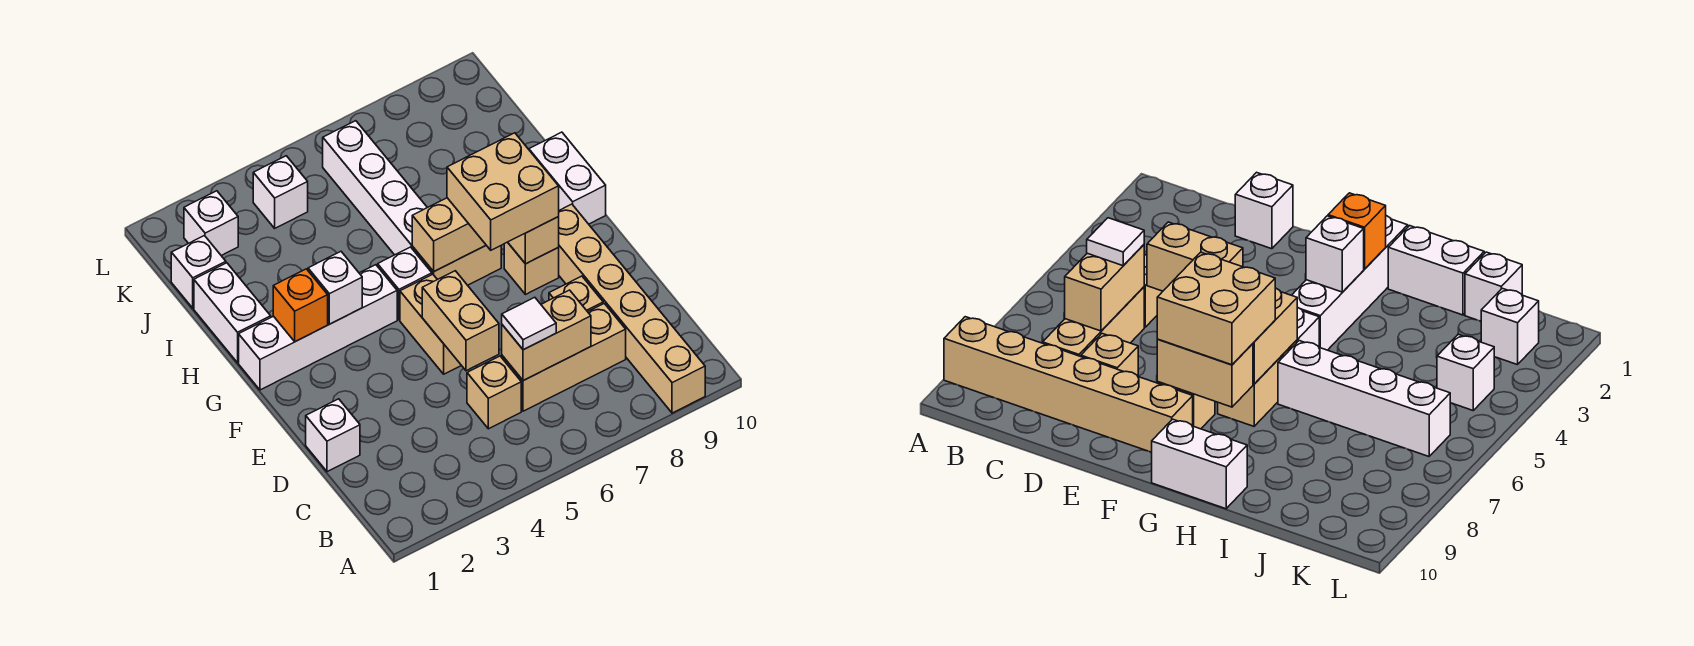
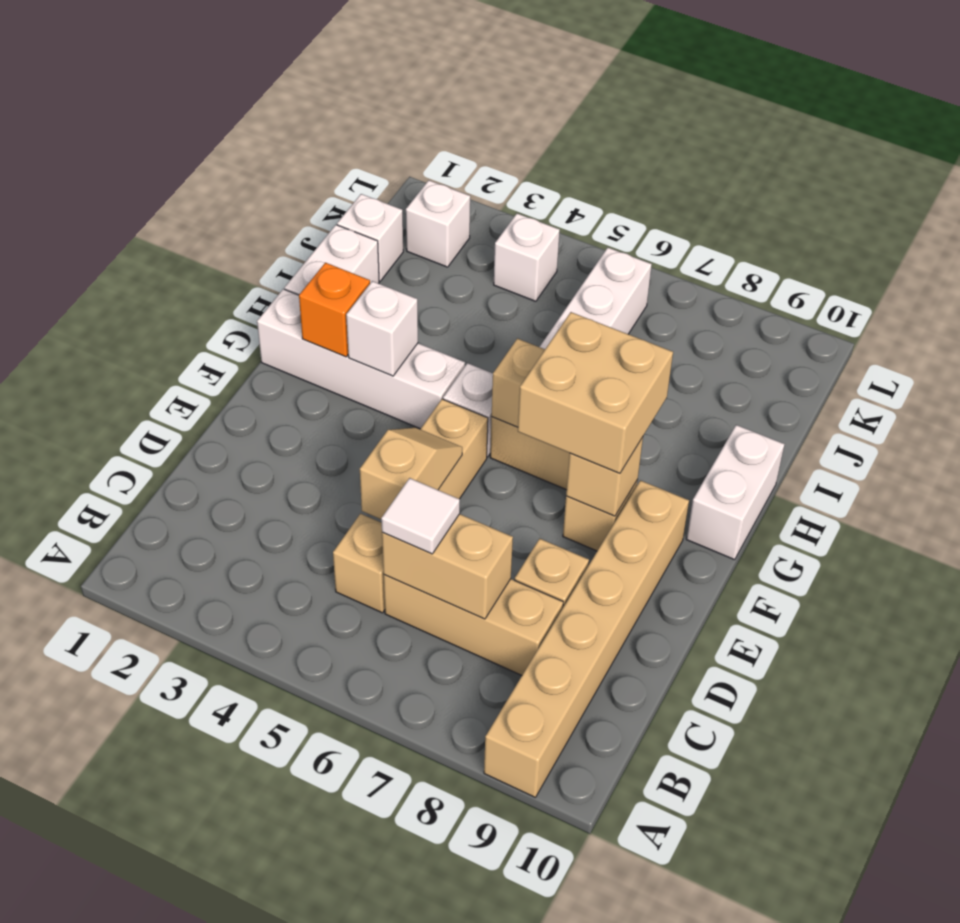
white 1x1 brick [306,399,360,472] -> none
tan 1x2 brick [422,271,499,371] -> tan 1x2 slope [360,428,462,519]
tan 1x2 brick [508,217,559,264] -> tan 1x1 brick [566,437,643,516]

